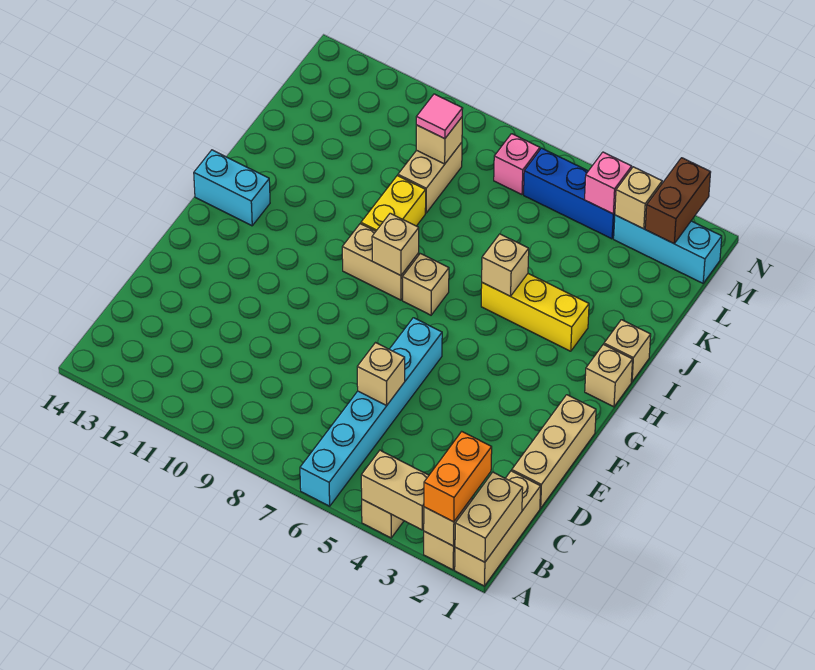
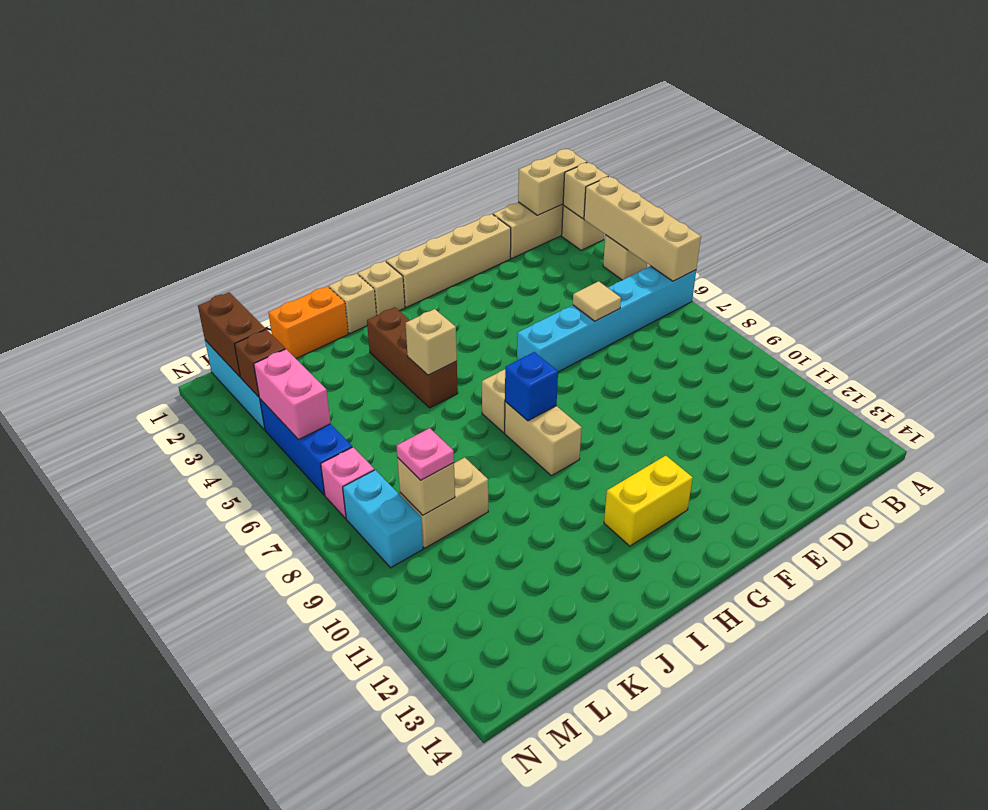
orange 1x2 brick [424,432,492,522] -> orange 1x2 brick moved to [268,286,348,359]
tan 1x2 brick [361,450,429,530] -> tan 1x4 brick [584,176,701,281]
tan 1x3 brick [512,395,596,508] -> tan 1x4 brick [386,214,511,307]
tan 1x1 brick [357,343,405,406] -> tan 1x1 tile [573,281,621,321]
tan 1x1 brick [372,213,419,275] -> blue 1x1 brick [505,352,558,421]
cyan 1x2 brick [194,150,270,226] -> cyan 1x2 brick moved to [343,470,423,568]
yellow 1x3 brick [481,274,589,351] -> brown 1x3 brick [367,307,458,408]
yellow 1x2 brick [361,176,426,231] -> yellow 1x2 brick moved to [604,456,693,546]
pink 1x1 tile [416,94,463,139] -> pink 1x1 plate [397,428,454,480]
brown 1x2 brick [645,158,711,244] -> brown 1x2 brick turned to [198,293,266,377]
tan 1x1 brick [615,167,662,229] -> brown 1x1 brick [235,329,285,397]
pink 1x1 brick [585,152,632,214] -> pink 1x2 brick [254,349,331,440]

